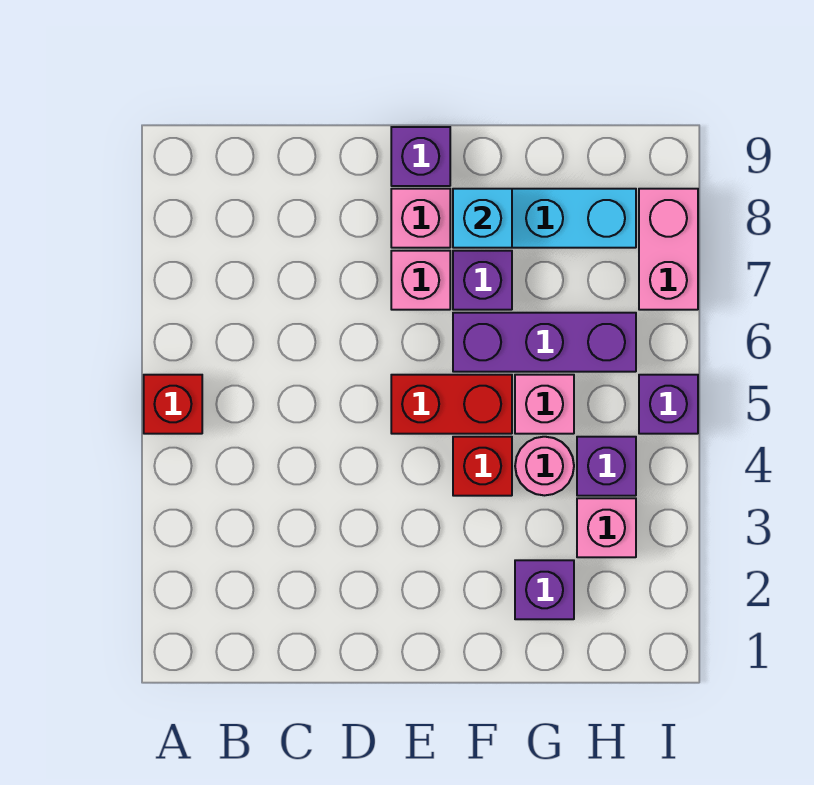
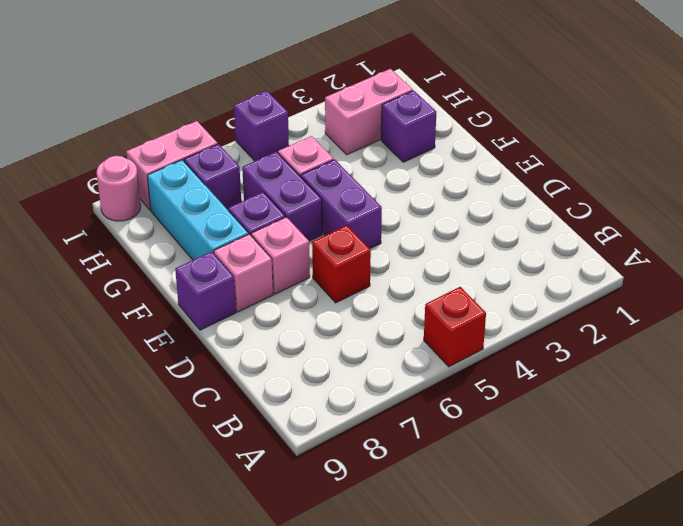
red 1x2 brick [391,375,512,434] -> purple 1x2 brick [301,160,382,249]
red 1x1 brick [453,437,512,496] -> red 1x1 brick moved to [312,225,371,303]
purple 1x3 brick [453,313,636,372] -> purple 1x2 brick [242,152,322,241]
cyan 1x1 brick [453,189,512,248] -> none
pink 1x1 round brick [515,437,574,495] -> pink 1x1 round brick moved to [97,156,141,221]
pink 1x1 brick [577,498,636,557] -> pink 1x2 brick [325,69,413,155]
purple 1x1 brick [577,437,636,496] -> purple 1x1 brick moved to [184,144,241,209]

